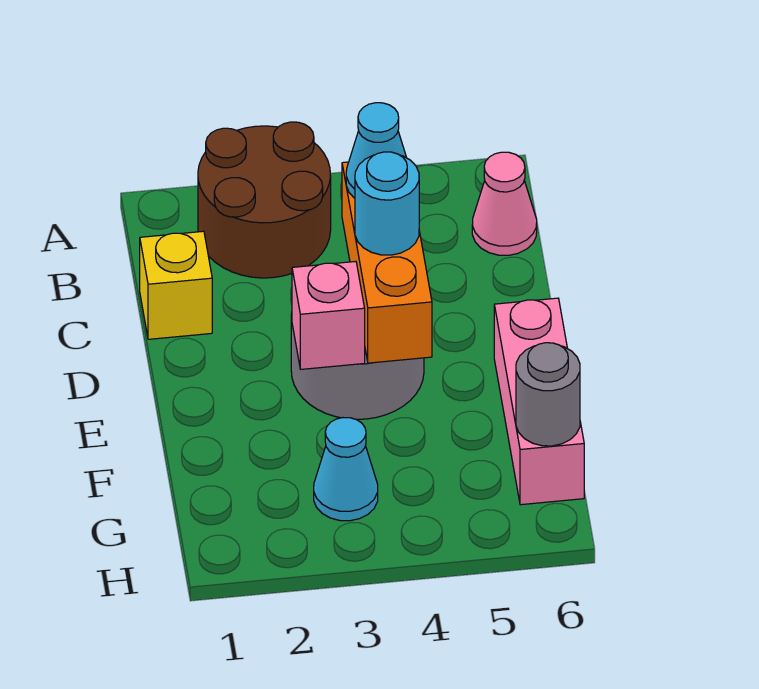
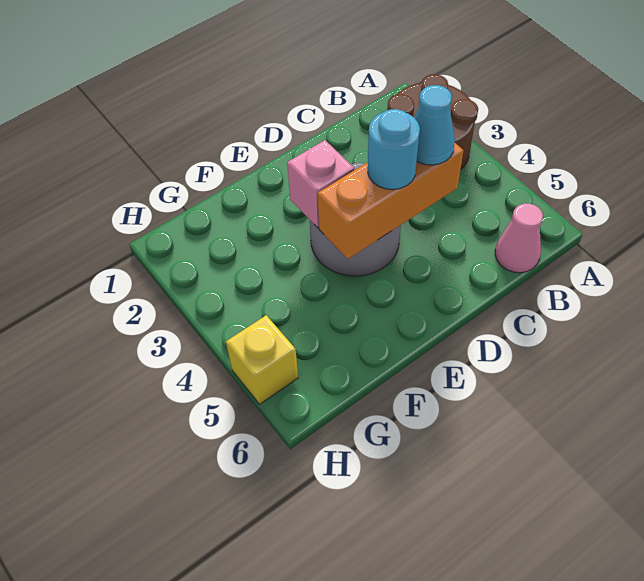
yellow 1x1 brick [140,231,212,339] -> yellow 1x1 brick moved to [226,315,298,404]
pink 1x3 brick [494,298,584,505] -> none
cyan 1x1 cone [314,418,378,521] -> none
grey 1x1 round brick [516,343,580,446] -> none

